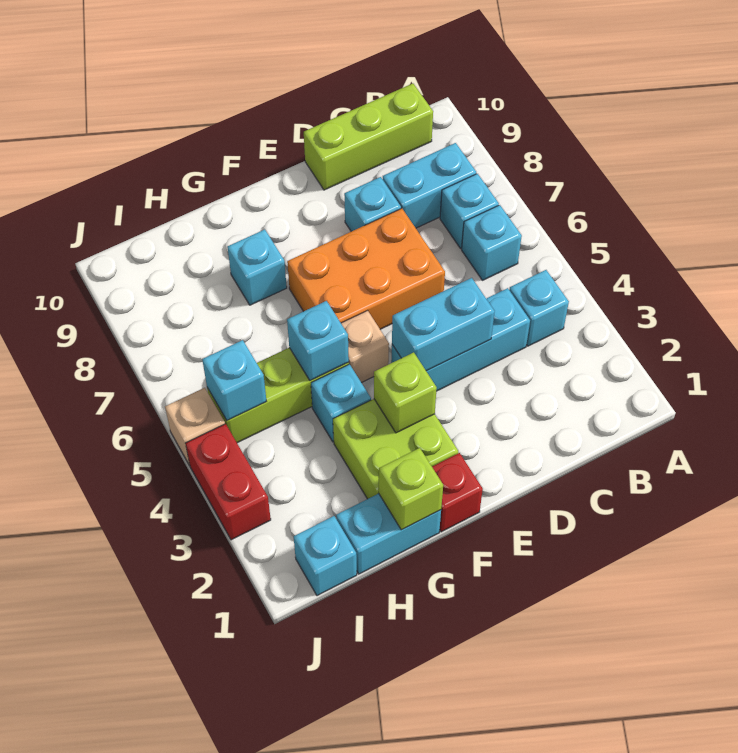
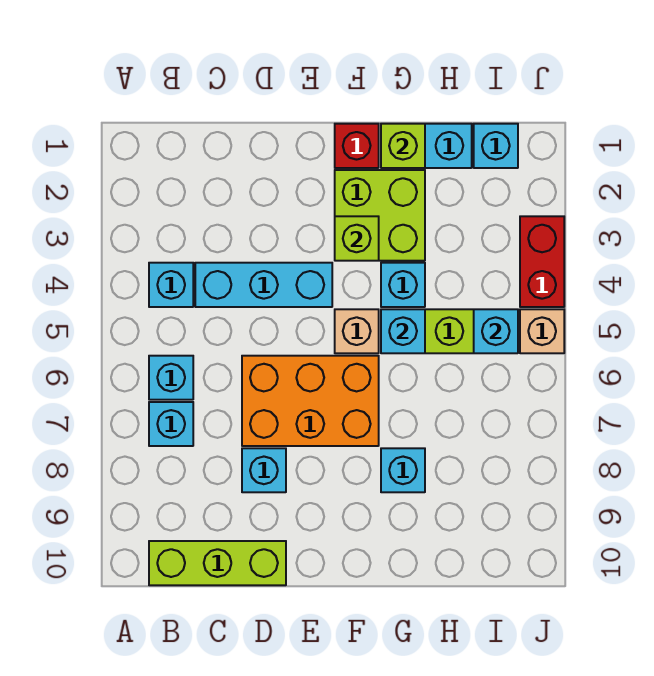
cyan 1x2 brick [383,143,476,228] -> none
cyan 1x2 brick [392,278,495,371] -> none

